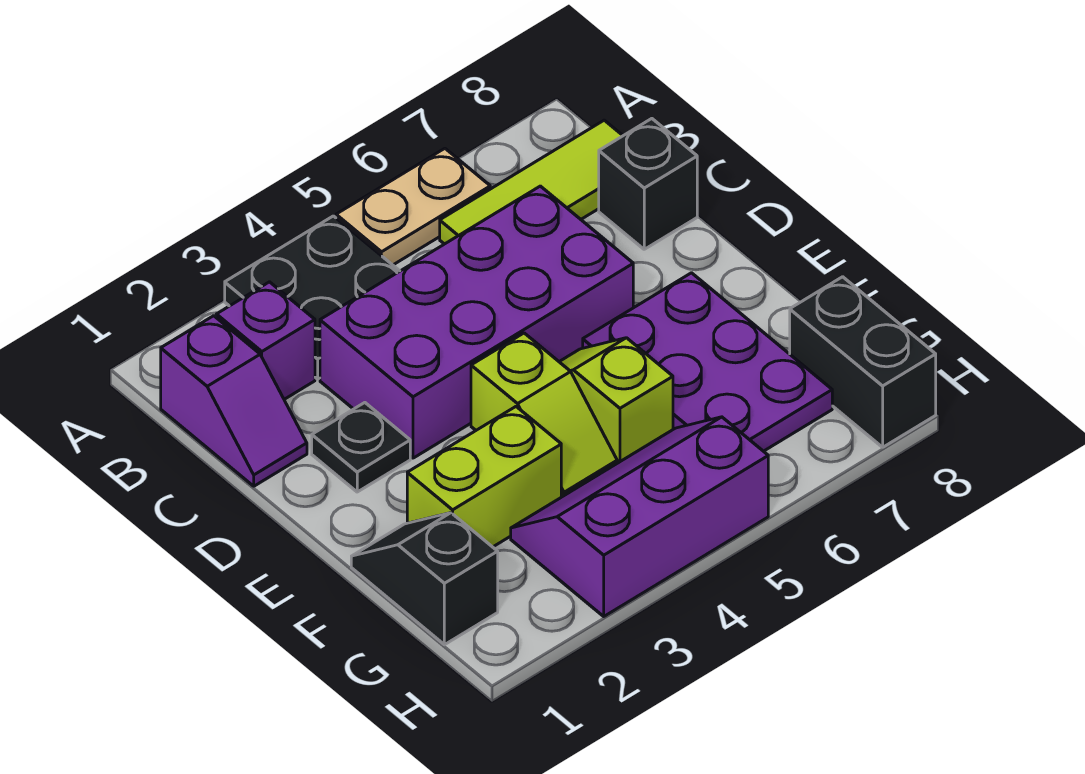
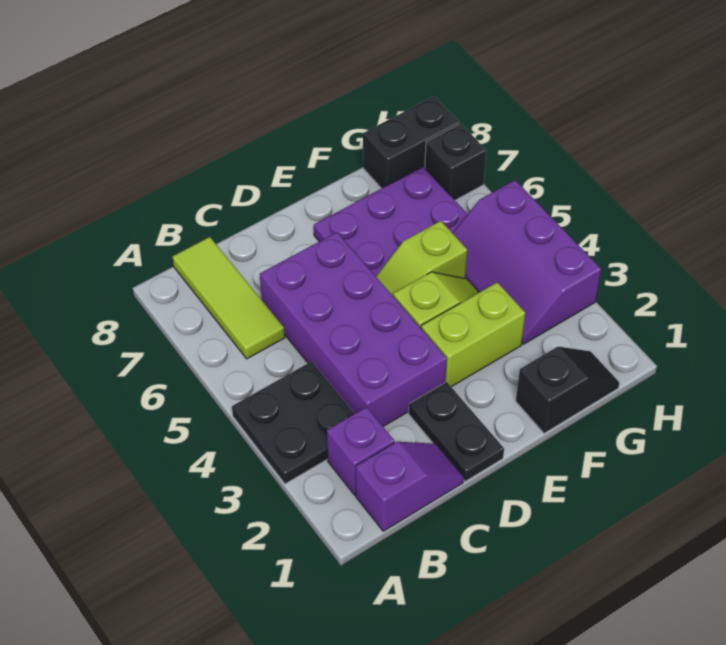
tan 1x2 plate [336,149,490,265] -> none
black 1x1 brick [599,119,697,249] -> black 1x1 brick moved to [425,124,486,200]
black 1x1 plate [312,403,410,492] -> black 1x2 plate [409,382,504,481]
black 1x2 slope [351,513,498,645] -> black 1x2 slope turned to [516,347,620,433]
lime 1x2 brick [407,407,561,547] -> lime 1x2 brick turned to [421,282,525,387]

